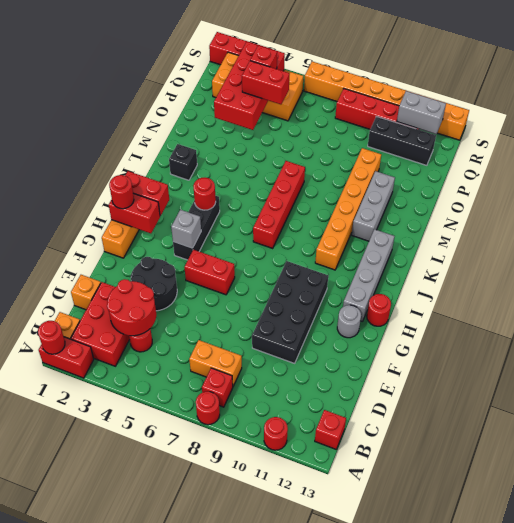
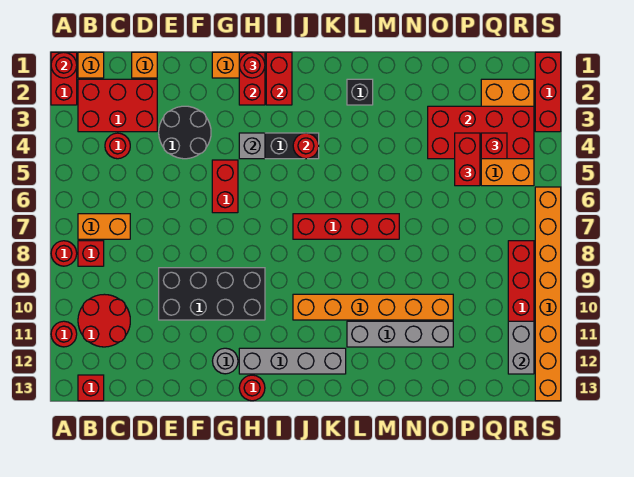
red 2x2 round brick [107,279,156,336] -> red 2x2 round brick moved to [78,294,130,347]
orange 1x2 brick [189,340,242,386] -> orange 1x2 brick turned to [78,214,130,239]
grey 1x3 brick [352,171,395,241] -> grey 1x4 brick [347,321,453,347]
black 1x3 brick [368,116,436,165] -> none

